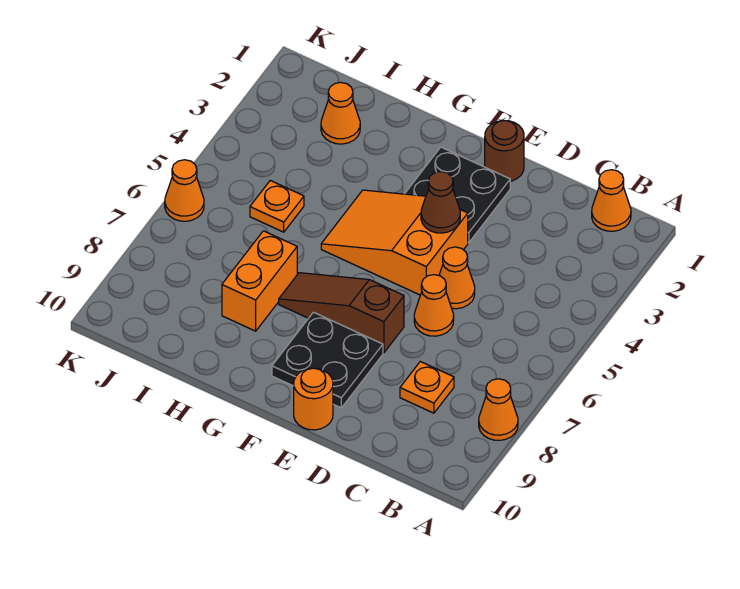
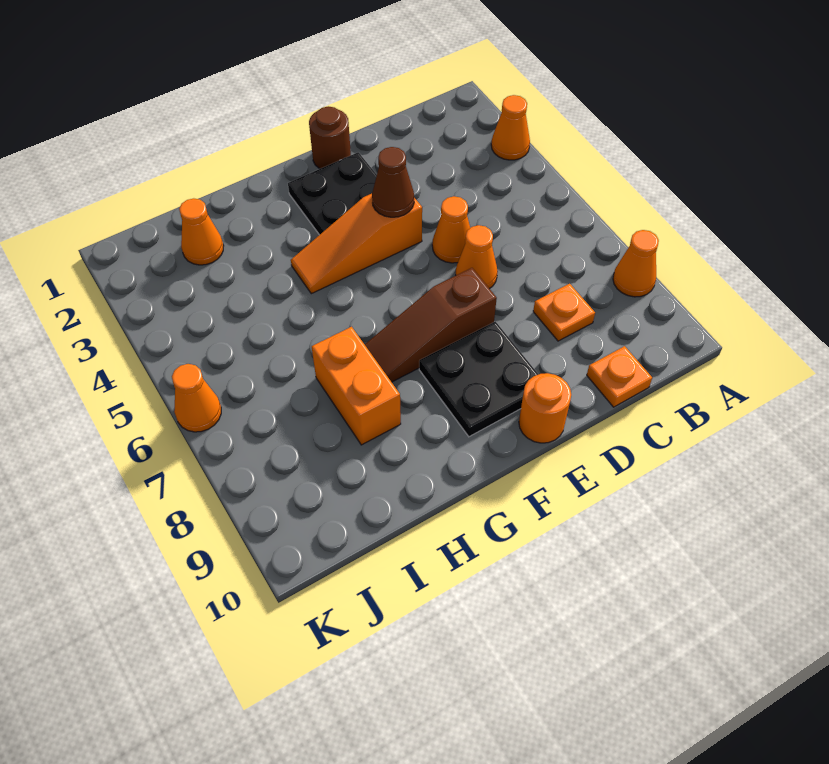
orange 1x1 cone [592,170,631,231] -> orange 1x1 cone moved to [491,95,530,160]
orange 2x3 slope [321,190,468,295] -> orange 1x3 slope [291,194,422,294]
orange 1x1 plate [250,181,304,232] -> orange 1x1 plate moved to [587,346,652,407]

